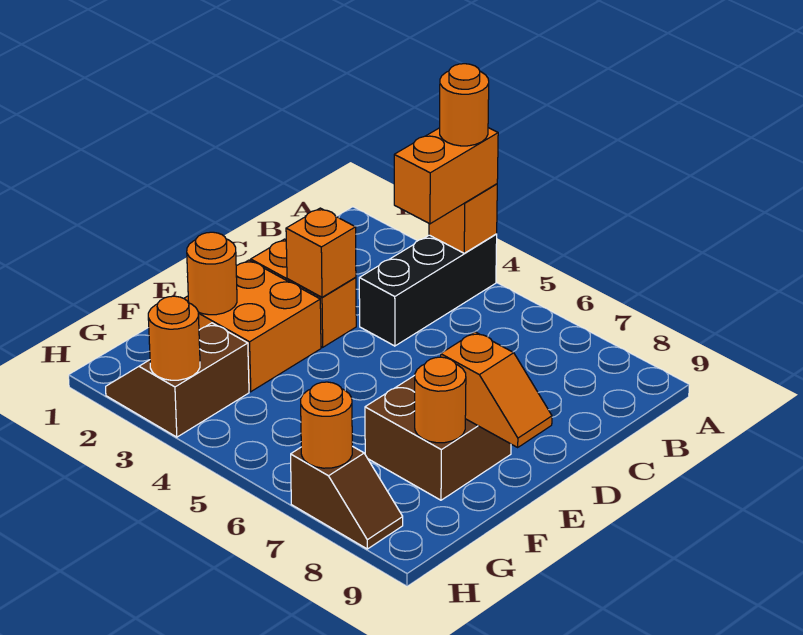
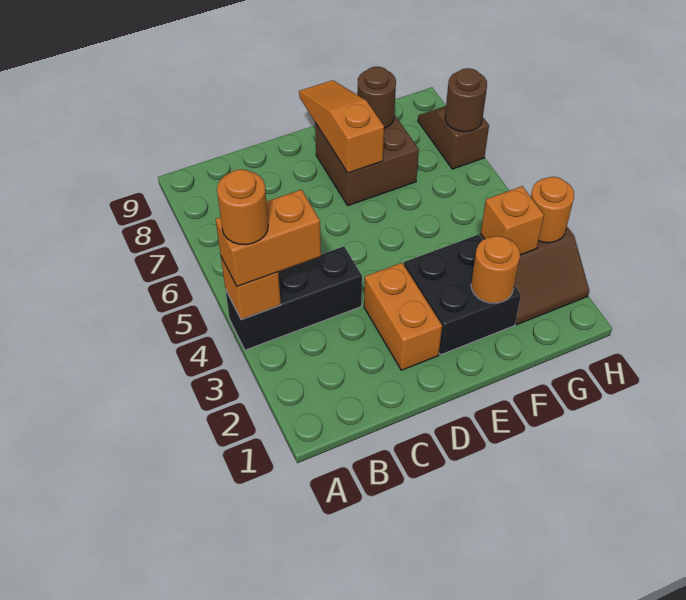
orange 1x1 brick [286,208,356,297] -> orange 1x1 brick moved to [481,186,544,255]
orange 2x2 brick [184,260,321,392] -> black 2x2 brick [404,234,521,355]
orange 1x2 slope [441,332,552,447] -> orange 1x3 slope [299,80,384,173]
orange 1x1 round brick [415,357,466,443] -> brown 1x1 round brick [357,67,396,128]
orange 1x1 round brick [301,382,352,468] -> brown 1x1 round brick [445,68,487,132]

